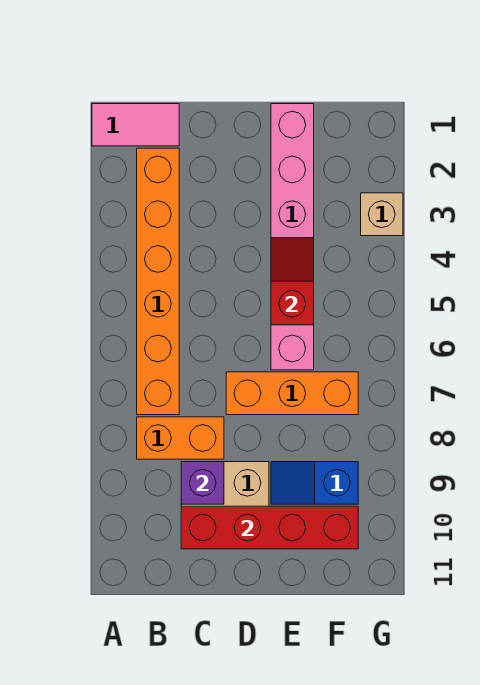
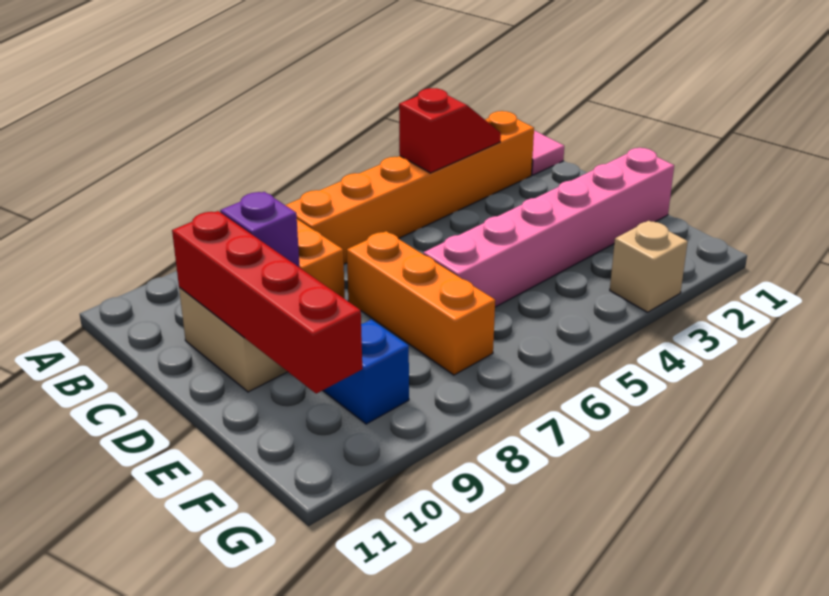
red 1x2 slope [271,238,314,325] -> red 1x2 slope moved to [399,88,501,173]

